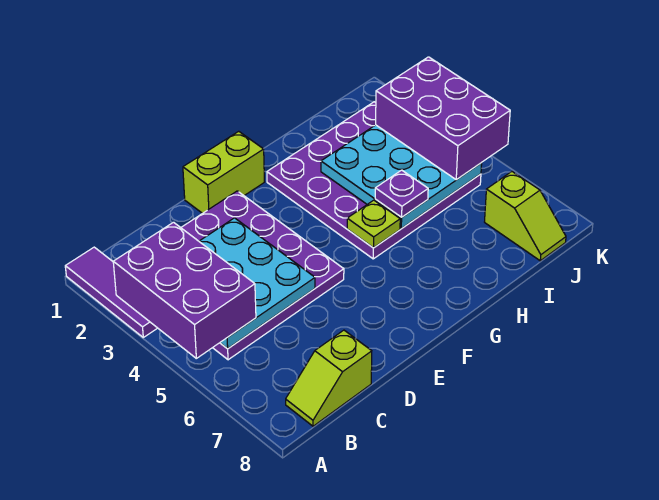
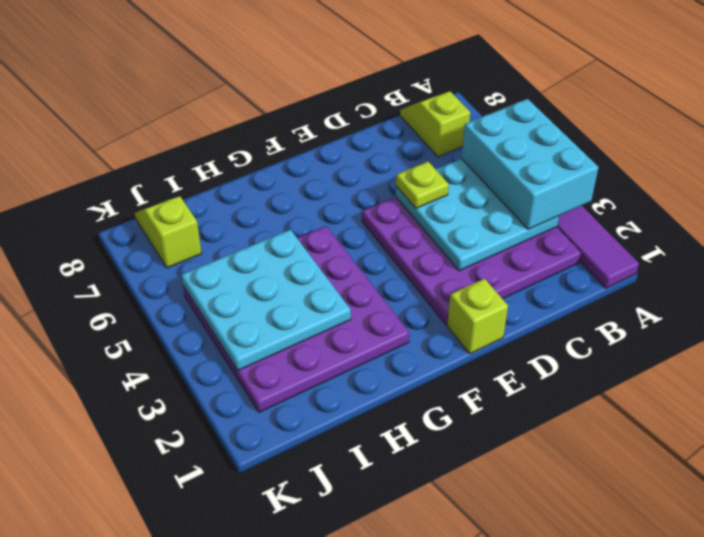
purple 2x3 brick [113,222,256,358] -> cyan 2x3 brick [462,99,598,230]
lime 1x2 slope [286,330,372,426] -> lime 1x2 slope turned to [400,92,470,157]
lime 1x2 brick [183,131,264,213] -> lime 1x1 brick [447,279,508,354]
lime 1x1 plate [347,200,400,248] -> lime 1x1 plate moved to [396,162,449,208]
purple 1x1 plate [375,170,428,217] -> none
purple 2x3 brick [376,57,510,180] -> none

